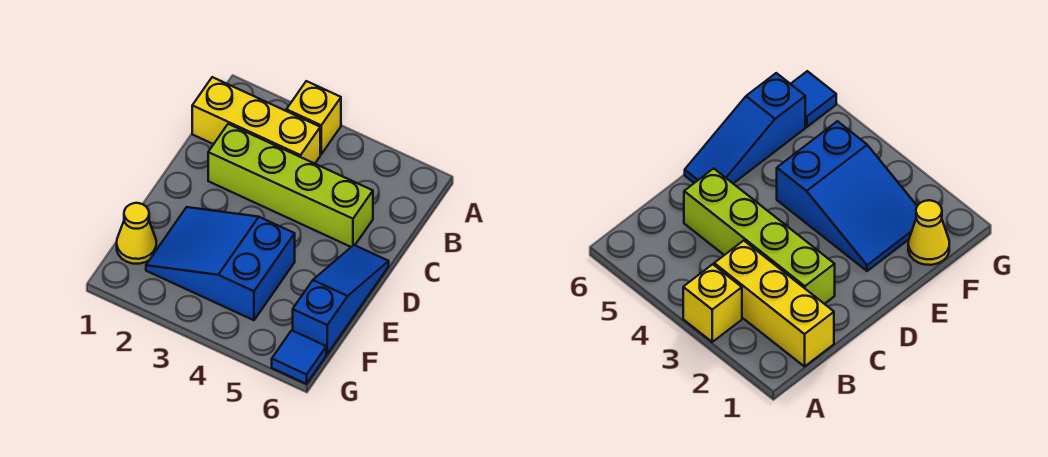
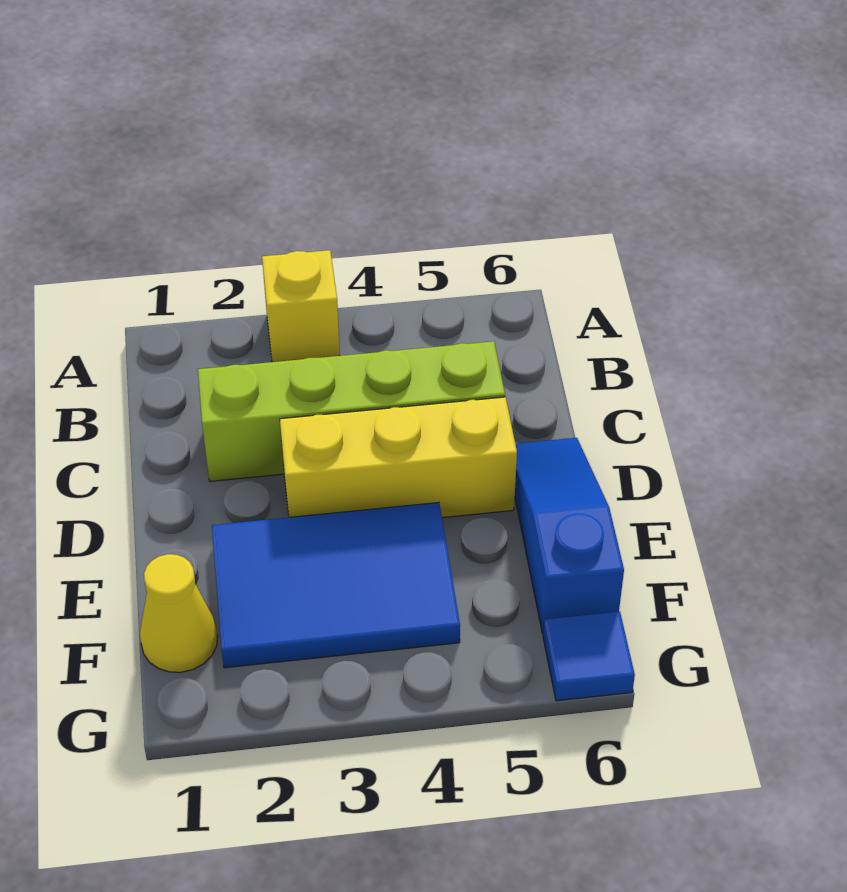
yellow 1x3 brick [192,77,320,164] -> yellow 1x3 brick moved to [280,397,517,518]
blue 2x3 slope [146,207,295,320] -> blue 2x3 tile [212,503,460,668]

